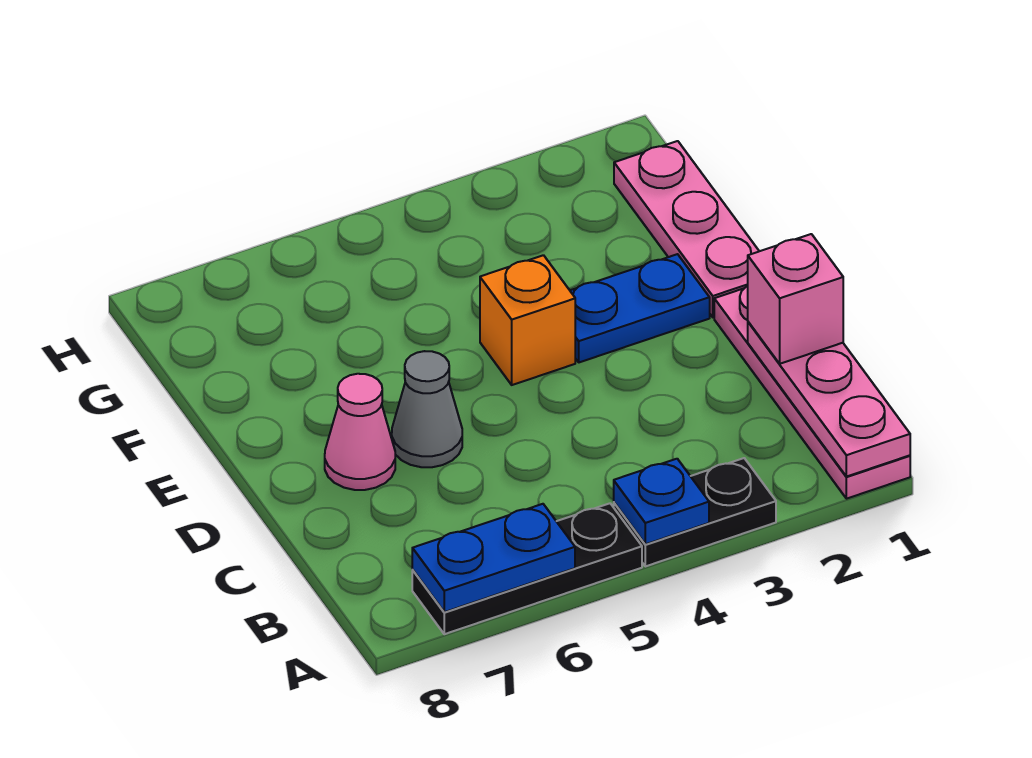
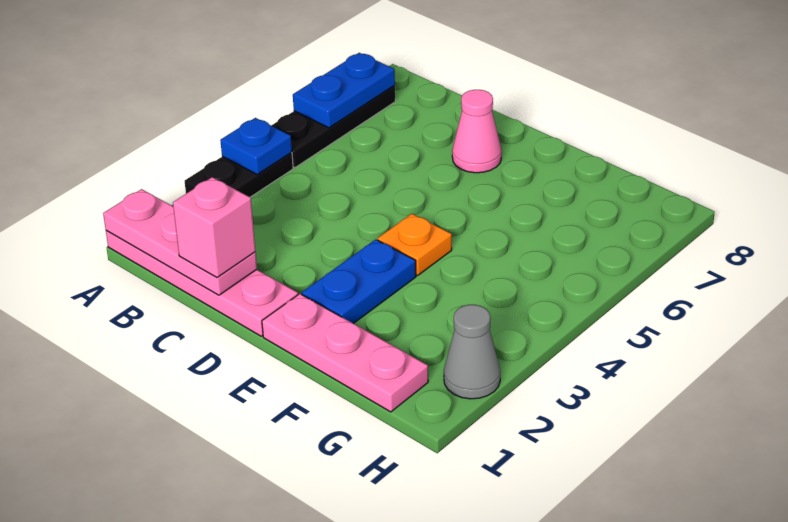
grey 1x1 cone [392,351,462,467] -> grey 1x1 cone moved to [444,305,500,399]
orange 1x1 brick [480,255,575,385] -> orange 1x1 plate [378,214,452,276]

